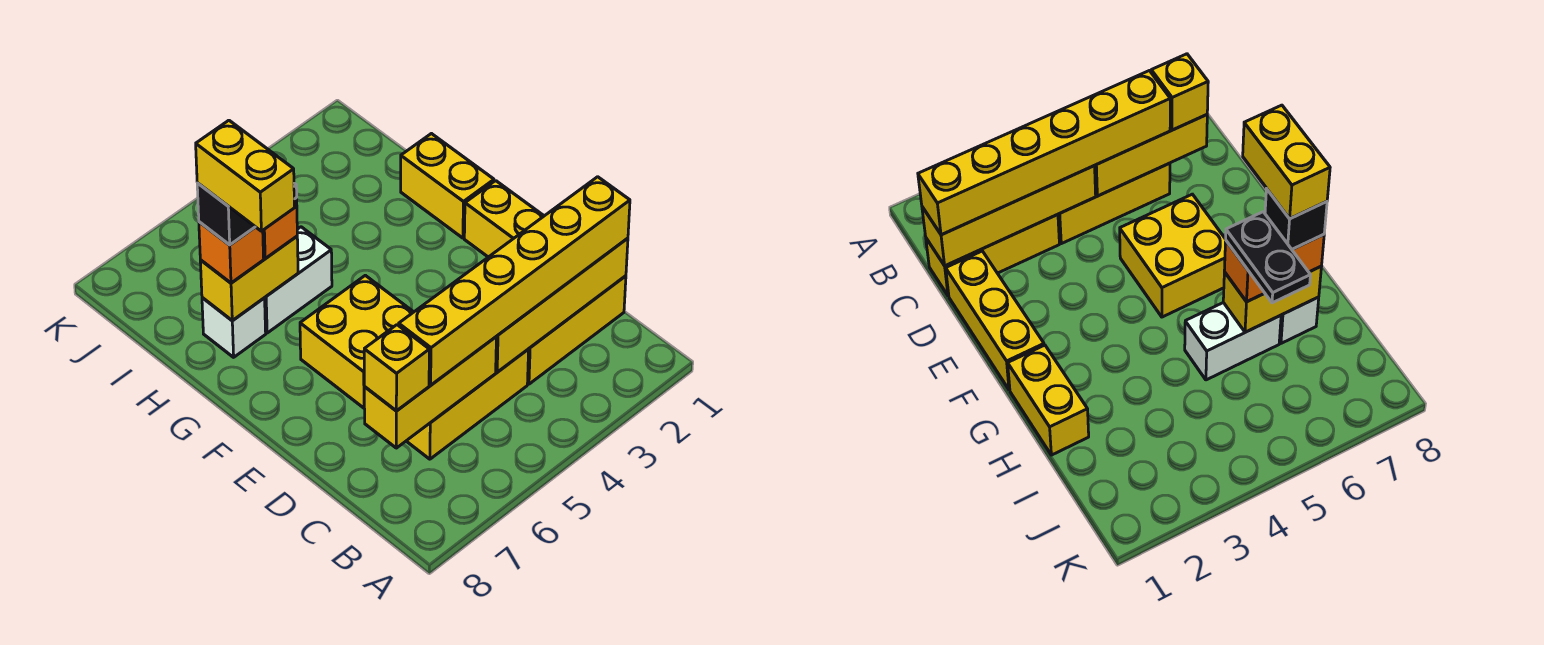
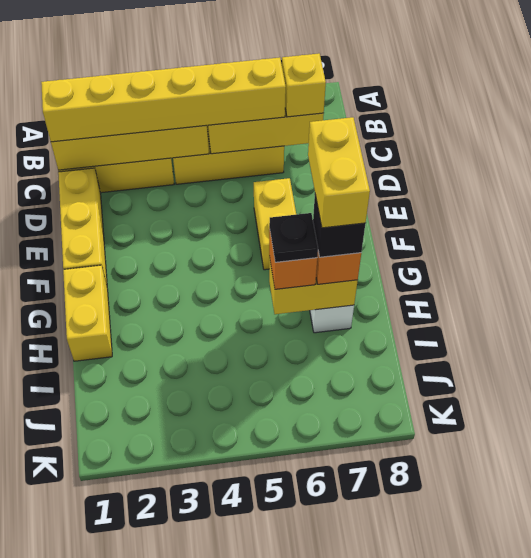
yellow 2x2 brick [300,275,413,408] -> yellow 1x2 brick [254,178,296,270]
white 1x2 brick [265,227,332,333] -> none
black 1x2 plate [1226,212,1310,303] -> black 1x1 plate [269,213,318,262]

